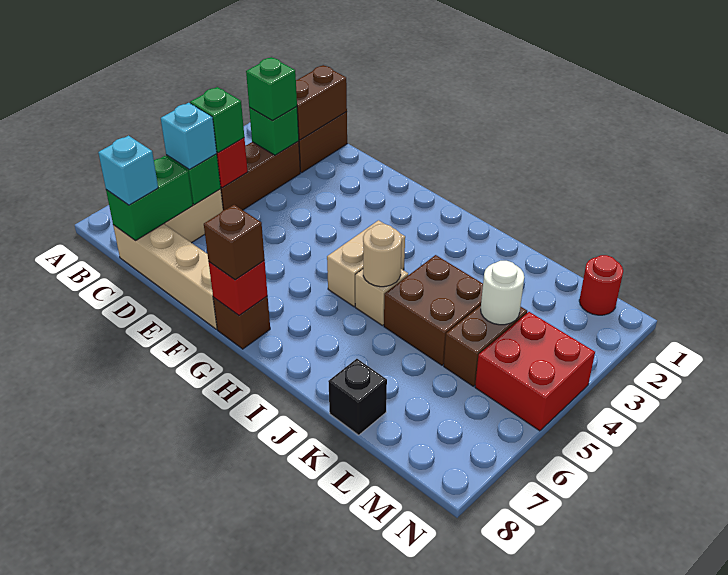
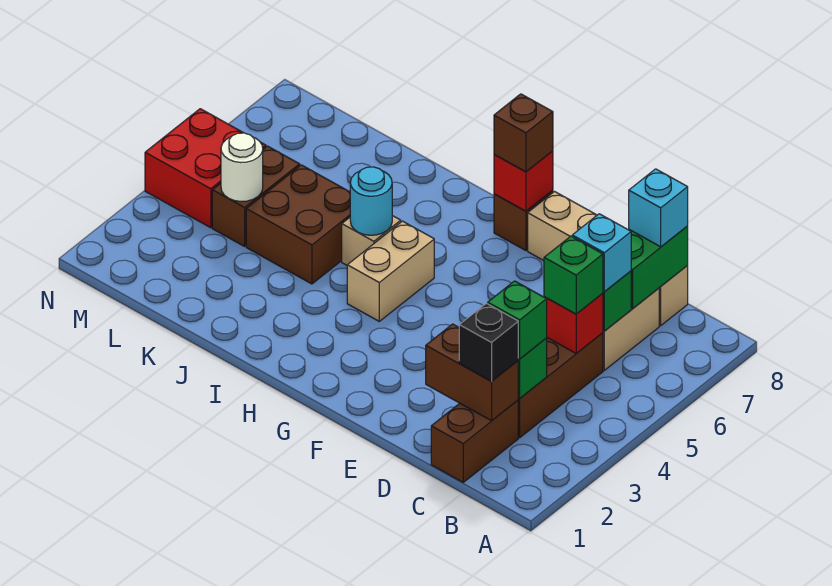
brown 1x2 brick [296,65,347,140] -> brown 1x2 brick turned to [426,324,518,421]
tan 1x1 round brick [363,224,402,287] -> cyan 1x1 round brick [350,167,392,235]
black 1x1 brick [328,359,387,435] -> black 1x1 brick moved to [459,303,518,381]
red 1x1 round brick [579,255,623,315] -> none

